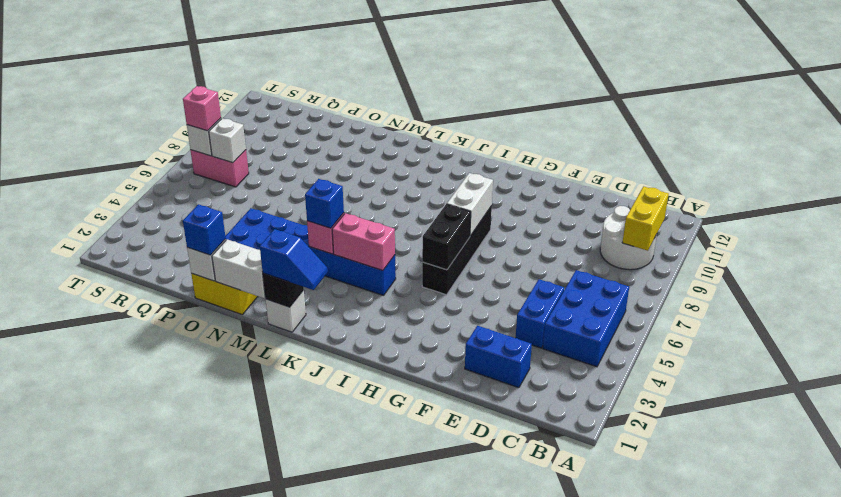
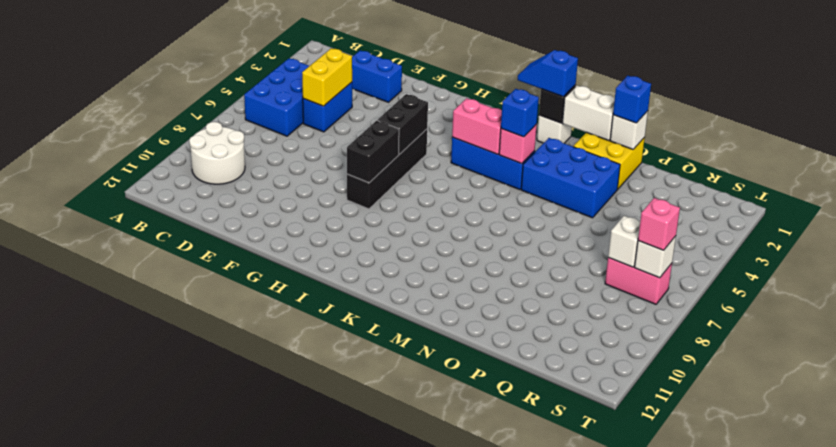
yellow 1x2 brick [622,186,669,251] -> yellow 1x2 brick moved to [302,48,352,106]
white 1x2 brick [447,173,493,236] -> black 1x2 brick [347,121,399,183]

